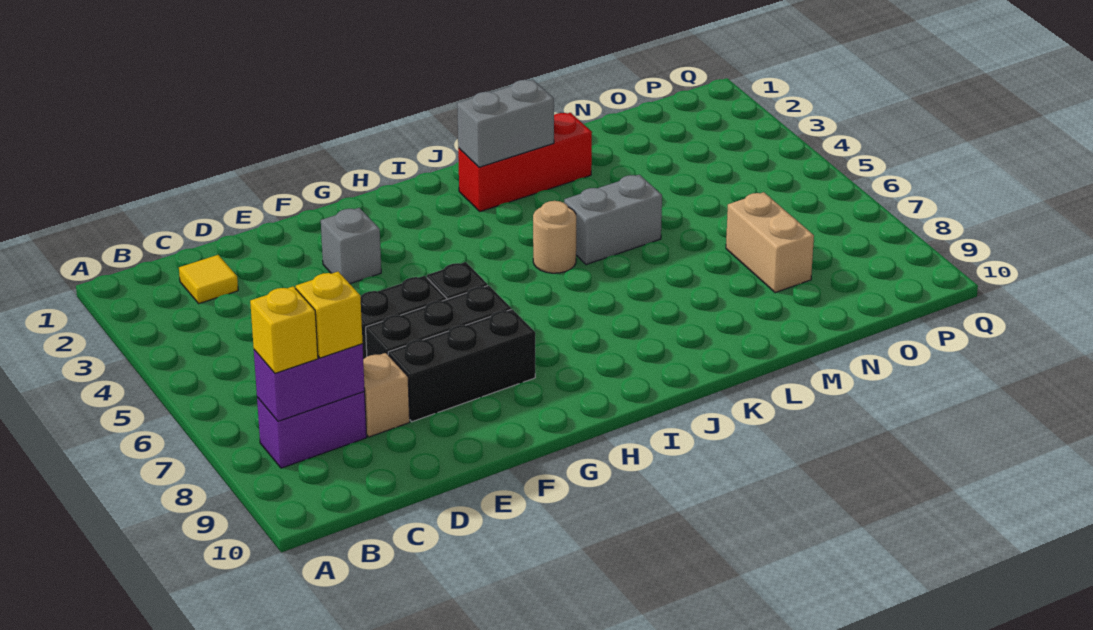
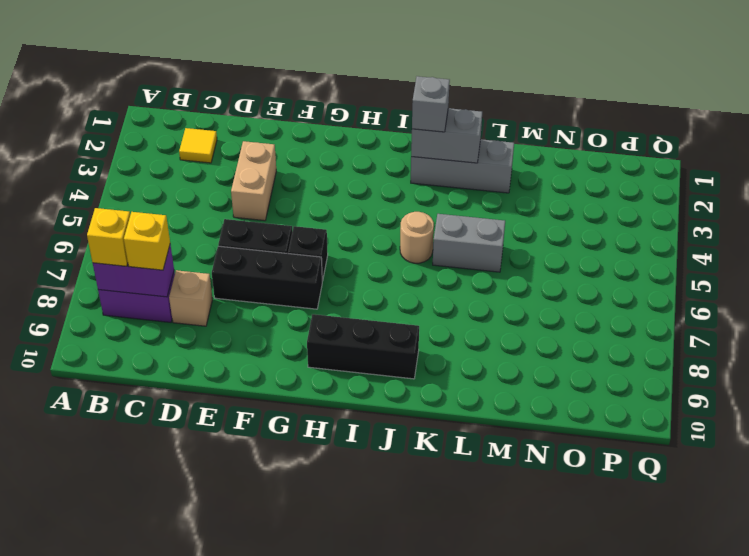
black 1x3 brick [388,309,535,422] -> black 1x3 brick moved to [307,314,419,379]
grey 1x1 brick [321,208,381,284] -> grey 1x1 brick moved to [412,76,450,132]
red 1x3 brick [458,113,592,212] -> grey 1x3 brick [411,139,514,193]
tan 1x2 brick [726,192,814,293] -> tan 1x2 brick moved to [231,141,276,221]

